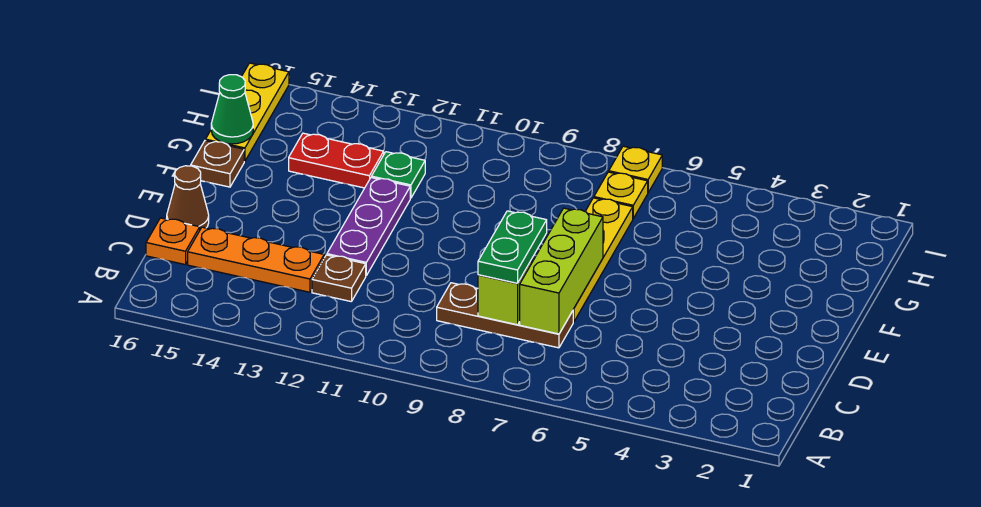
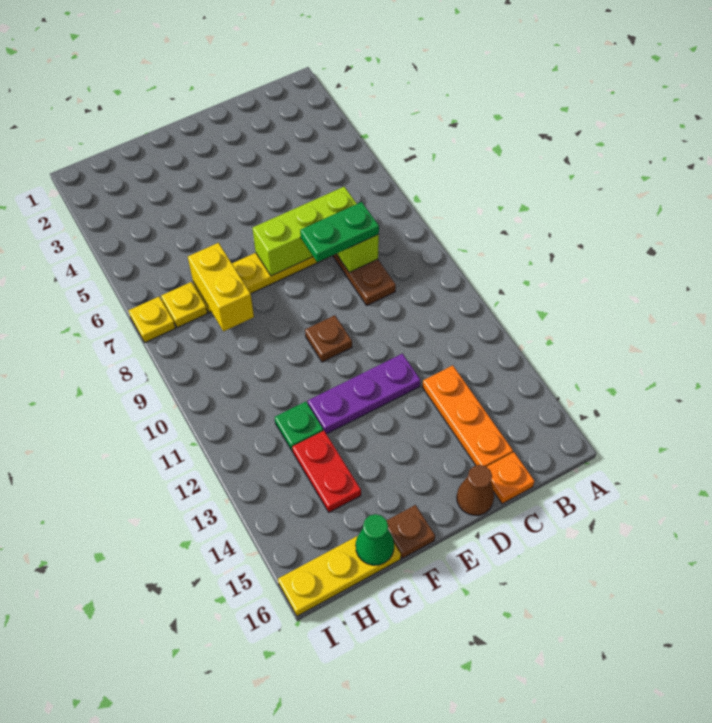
brown 1x1 plate [312,255,366,302] -> brown 1x1 plate moved to [305,315,352,362]
none -> yellow 1x2 brick [188,243,254,331]

